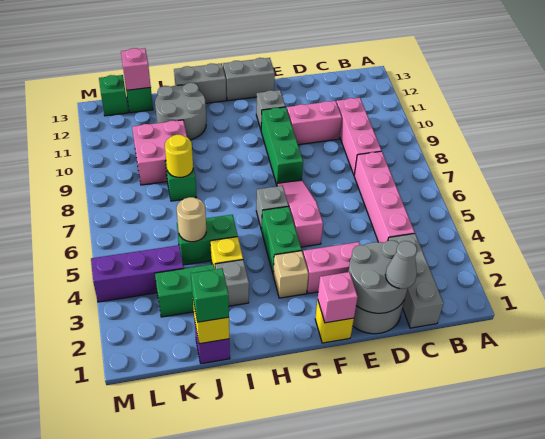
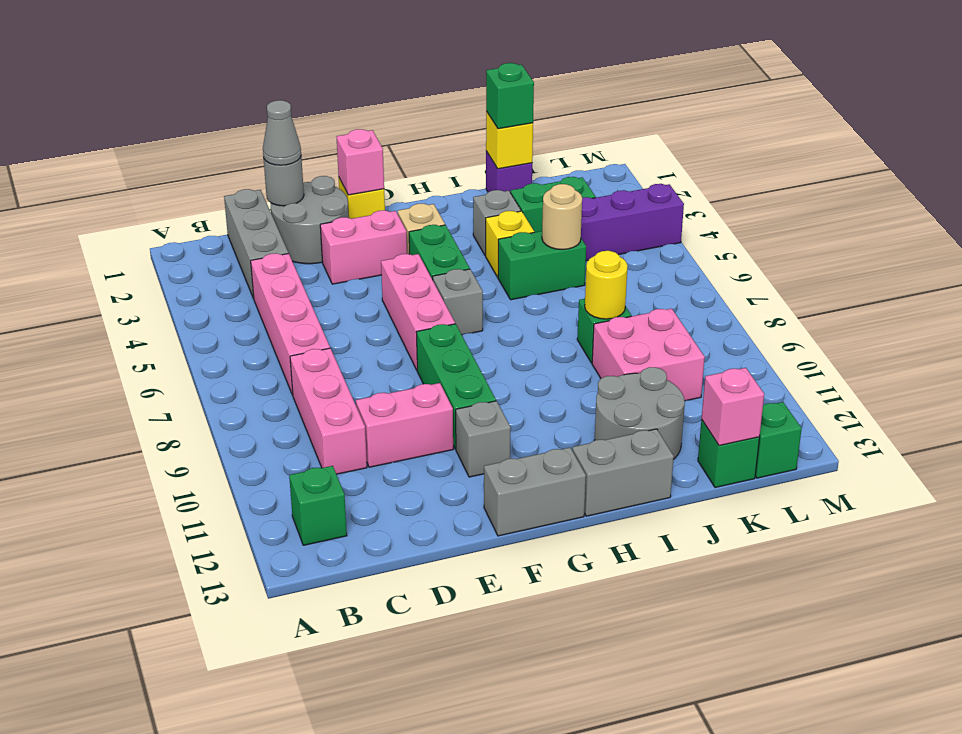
none -> green 1x1 brick [289,466,347,545]
grey 2x2 round brick [348,240,408,313] -> grey 1x1 round brick [264,157,304,206]
pink 1x3 slope [277,180,323,247] -> pink 1x3 brick [381,254,455,370]

